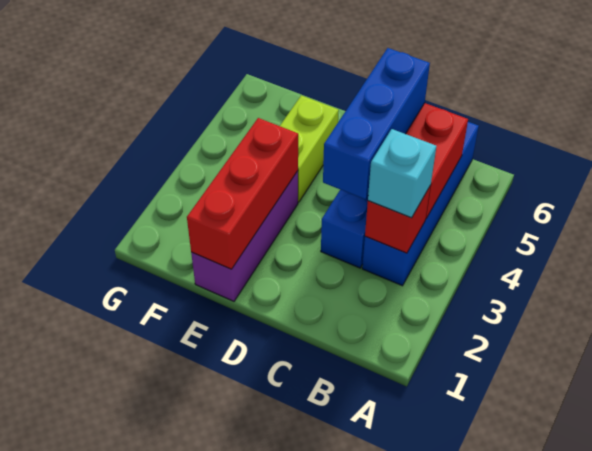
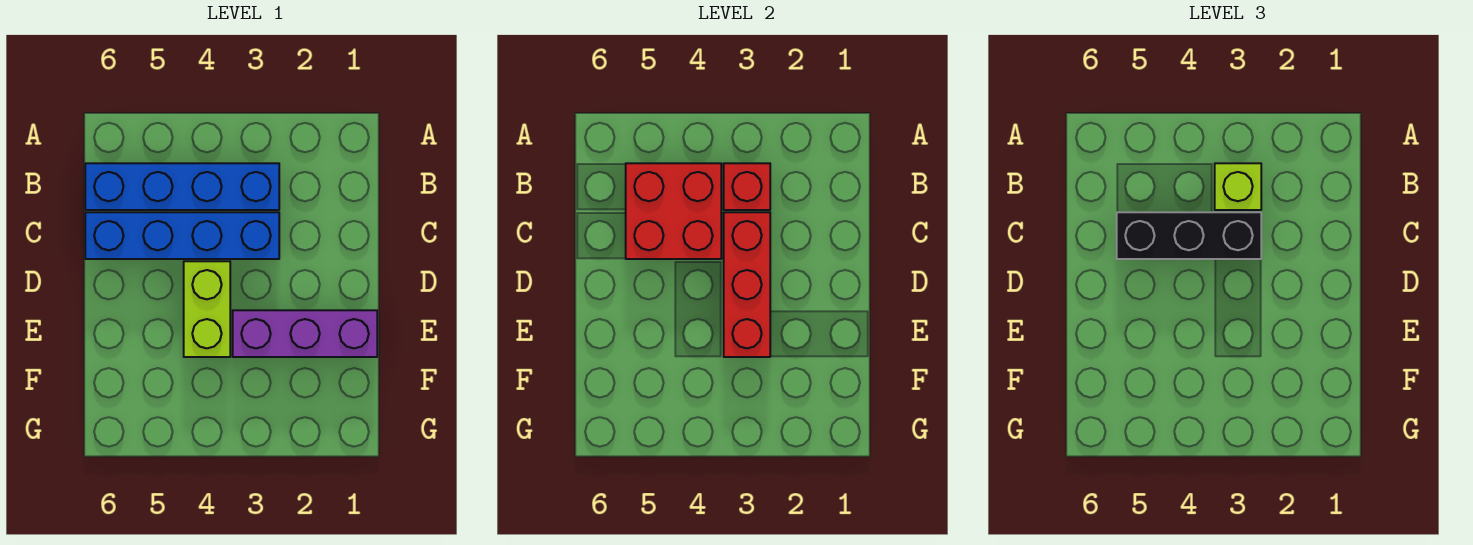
cyan 1x1 brick [368,129,436,218] -> lime 1x1 brick [1215,163,1261,210]
blue 1x3 brick [323,48,430,199] -> black 1x3 brick [1117,212,1261,259]
red 1x3 brick [187,118,298,269] -> red 1x3 brick turned to [724,212,770,357]
lime 1x2 brick [280,95,339,202] -> lime 1x2 brick turned to [184,261,230,357]

